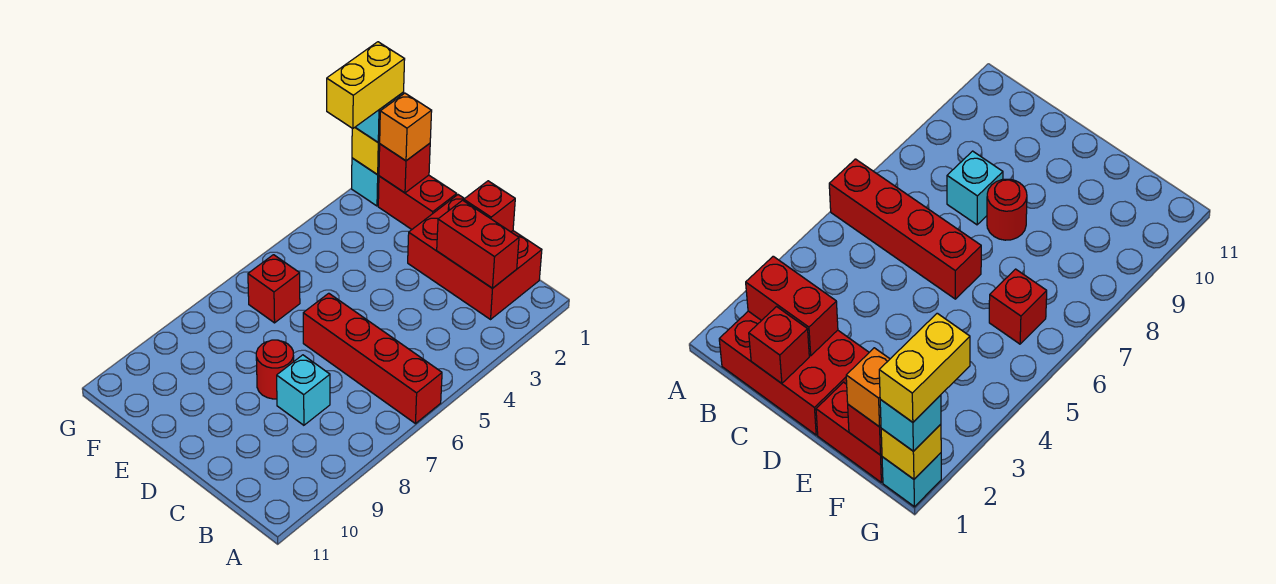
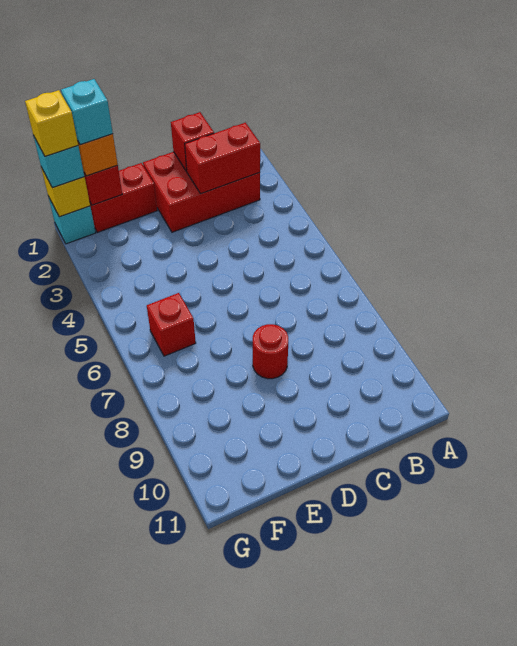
red 1x4 brick [303,293,442,424] -> none
cyan 1x1 brick [277,355,330,425] -> cyan 1x1 brick moved to [61,79,113,145]
yellow 1x2 brick [327,42,405,129] -> yellow 1x1 brick [25,90,78,156]

